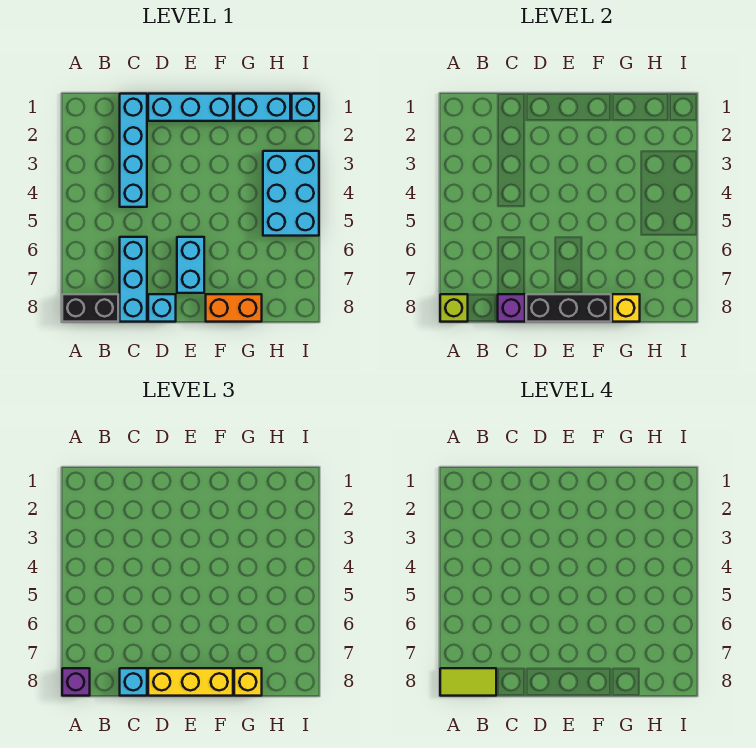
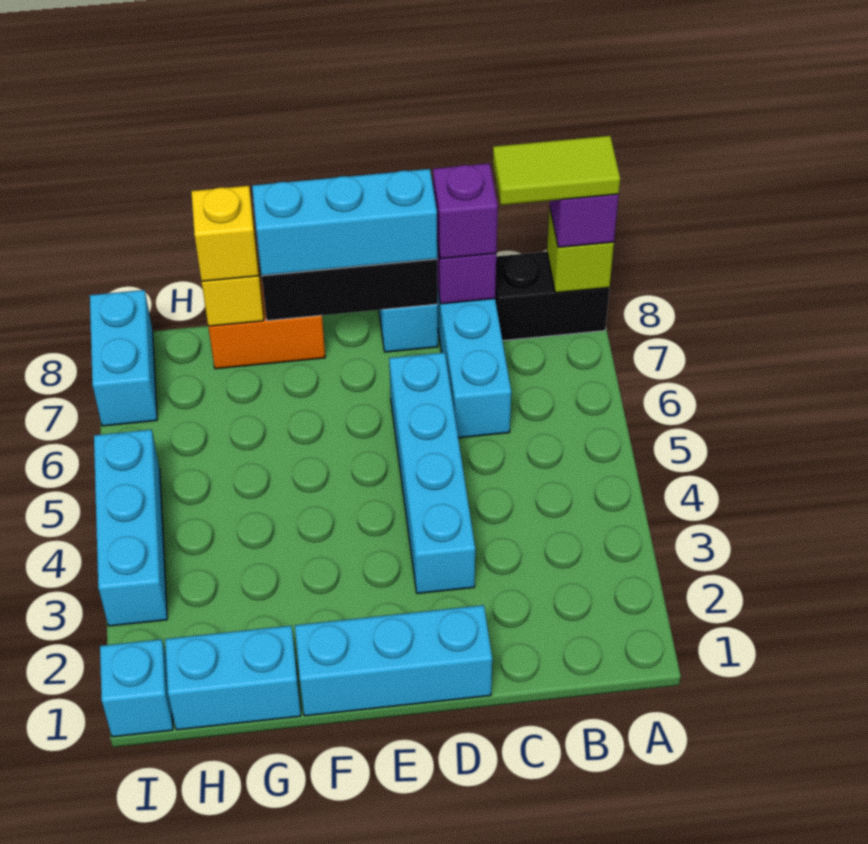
cyan 1x4 brick [120,94,147,207] -> cyan 1x4 brick moved to [389,352,475,593]
cyan 1x1 brick [120,668,147,696] -> purple 1x1 brick [433,163,498,259]
yellow 1x3 brick [148,668,233,696] -> cyan 1x3 brick [252,169,437,276]
cyan 1x2 brick [177,237,204,293] -> cyan 1x2 brick moved to [90,290,157,426]
cyan 2x3 brick [263,151,319,236] -> cyan 1x3 brick [94,430,167,626]

